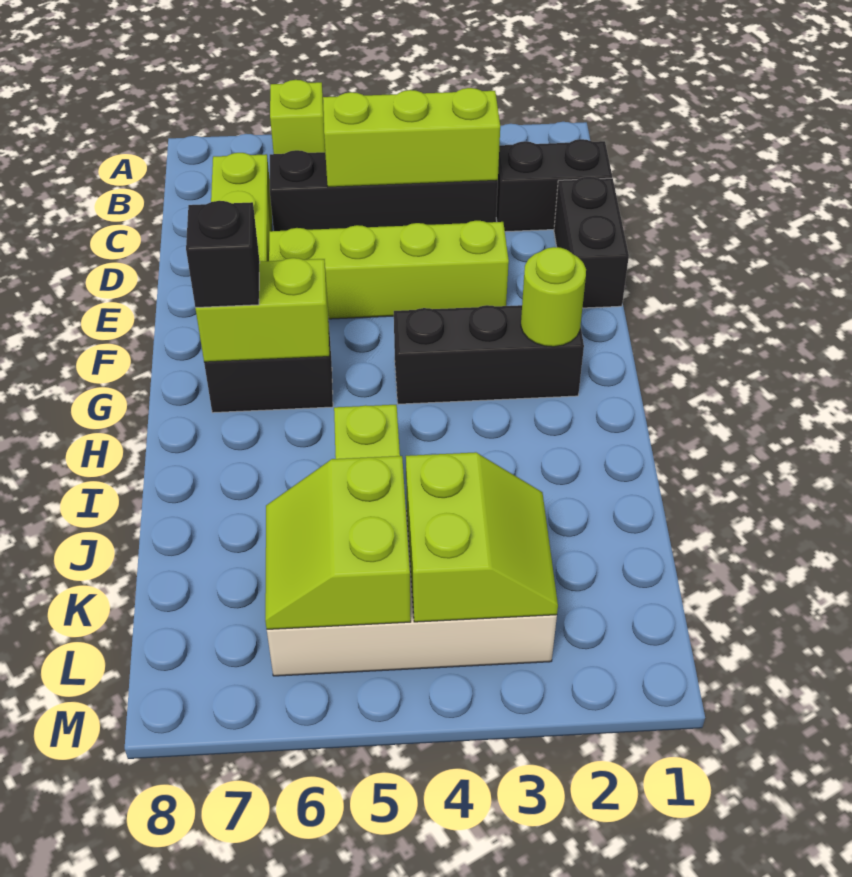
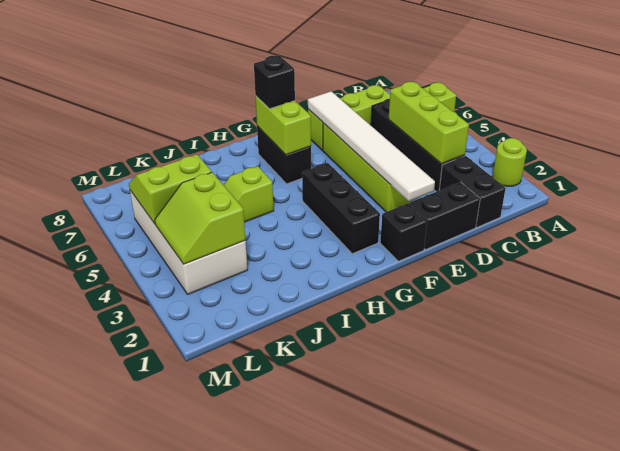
none -> white 1x6 tile [308,91,435,201]
none -> black 1x1 brick [380,203,427,261]
lime 1x1 round brick [521,247,586,347] -> lime 1x1 round brick moved to [493,138,527,186]
lime 2x2 slope [406,452,558,622] -> lime 2x2 slope turned to [155,172,245,264]

